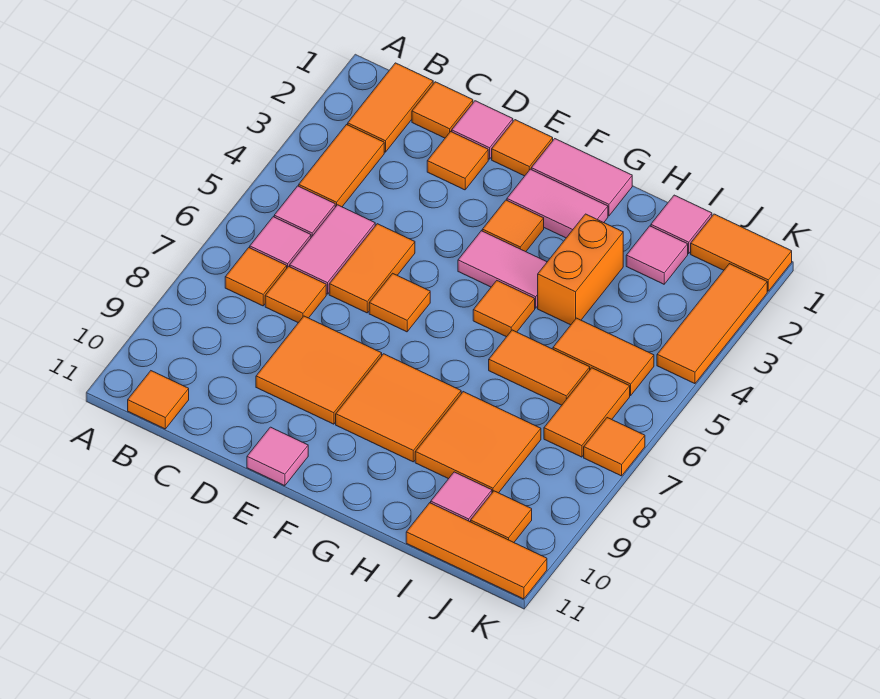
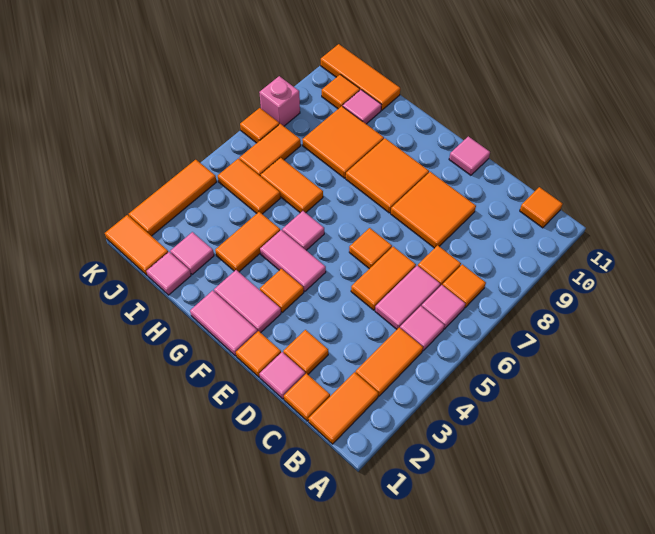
orange 1x1 tile [473,281,535,337] -> pink 1x1 tile [282,211,324,250]
orange 1x2 brick [538,214,623,325] -> orange 1x2 tile [215,212,280,272]
none -> pink 1x1 brick [259,76,300,126]

